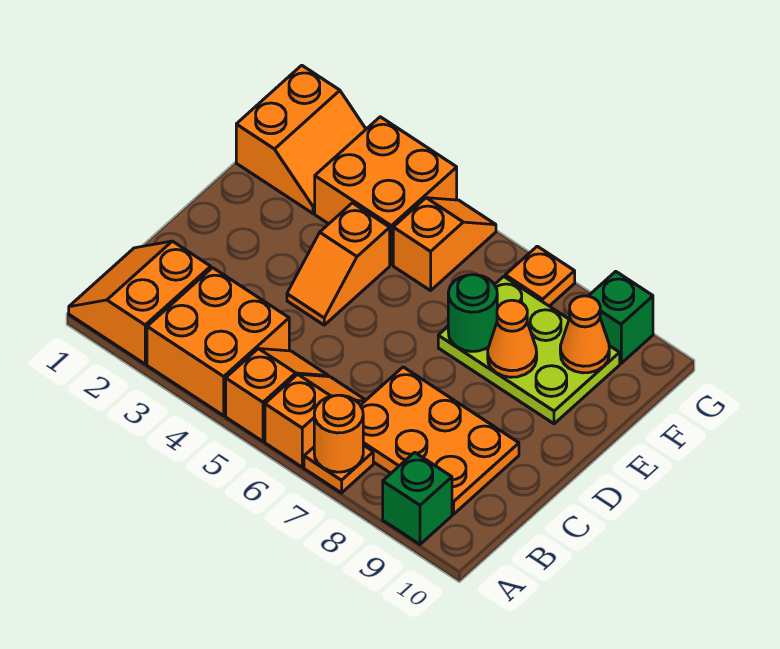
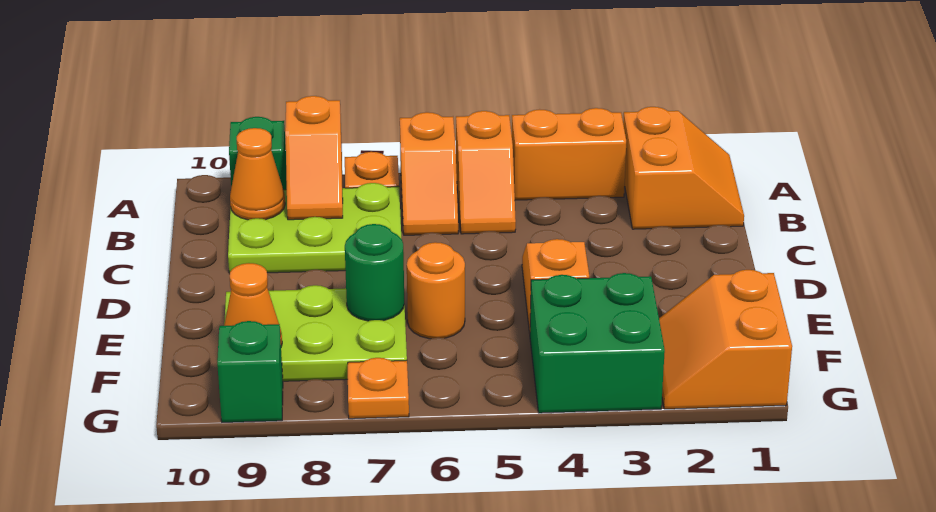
orange 2x2 brick [147,268,289,416] -> orange 1x2 brick [512,108,626,200]
orange 1x1 round brick [314,395,363,472] -> orange 1x1 round brick moved to [407,242,465,339]
orange 2x3 plate [360,367,519,514] -> lime 2x3 plate [228,183,401,274]
orange 1x1 cone [488,300,537,377] -> orange 1x1 cone moved to [230,128,285,220]
orange 2x2 brick [315,117,457,265] -> green 2x2 brick [530,273,665,413]
orange 1x2 slope [393,198,496,291] -> orange 1x2 slope moved to [285,96,343,220]

